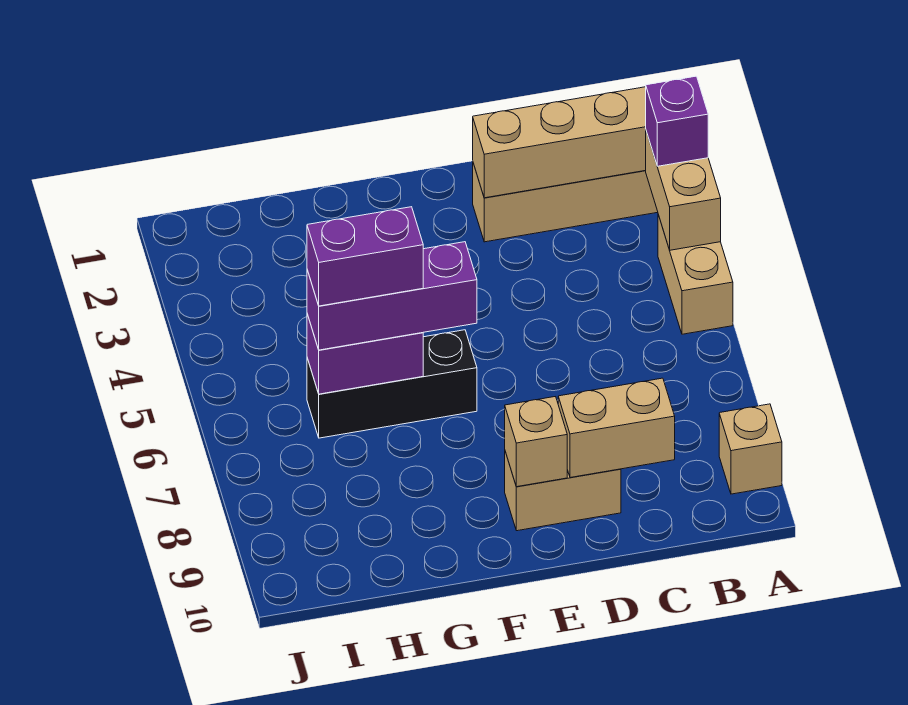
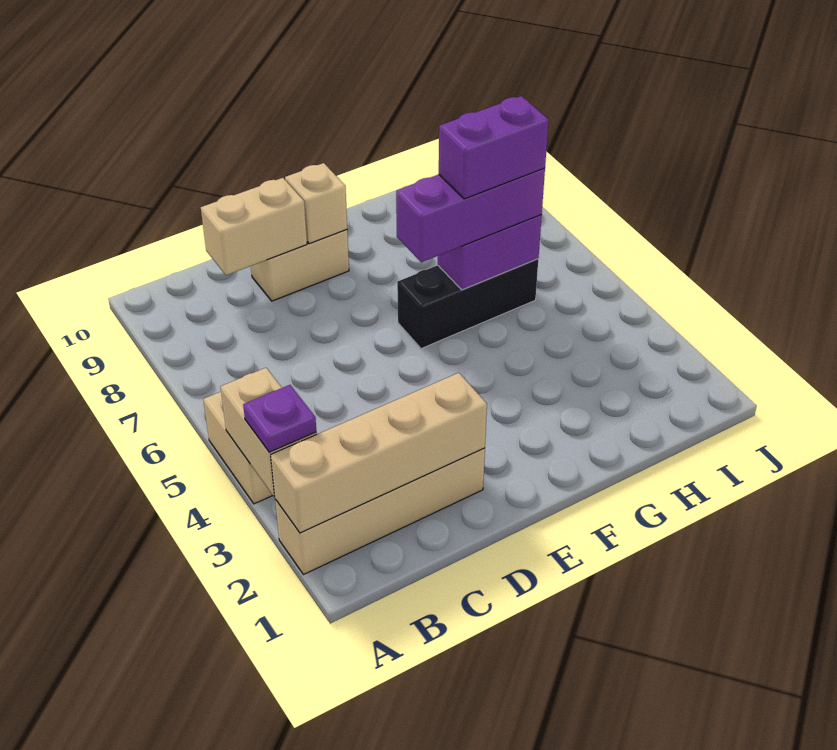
purple 1x1 brick [646,76,708,166] -> purple 1x1 plate [243,385,316,452]
tan 1x1 brick [719,404,782,494] -> none

